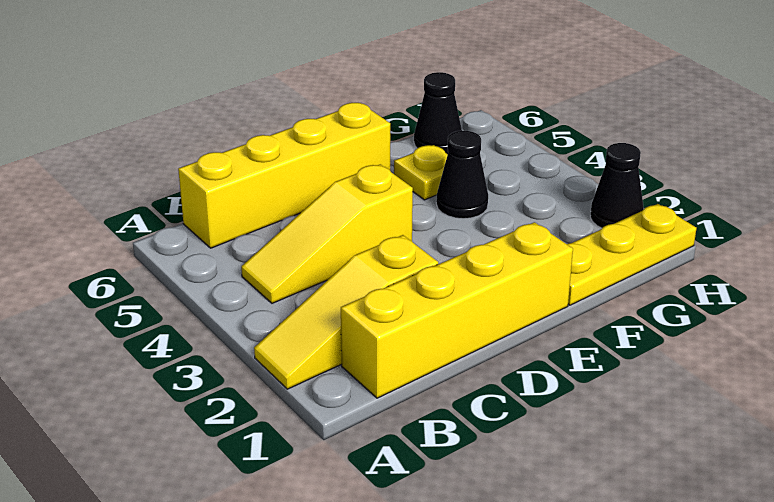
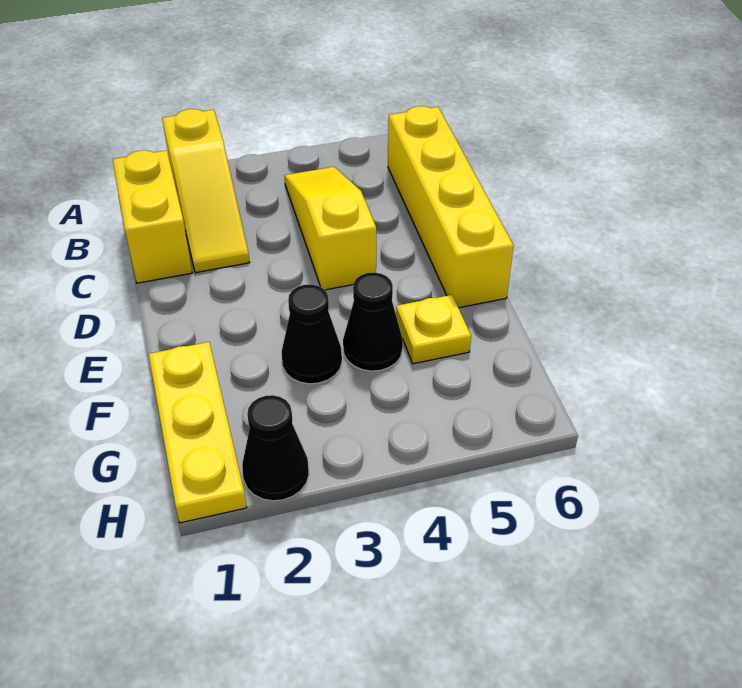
yellow 1x3 slope [254,235,438,389] -> yellow 1x3 slope turned to [162,109,250,273]
yellow 1x4 brick [341,222,573,398] -> yellow 1x2 brick [112,150,192,283]
black 1x1 cone [414,72,462,154] -> black 1x1 cone moved to [282,284,342,384]

